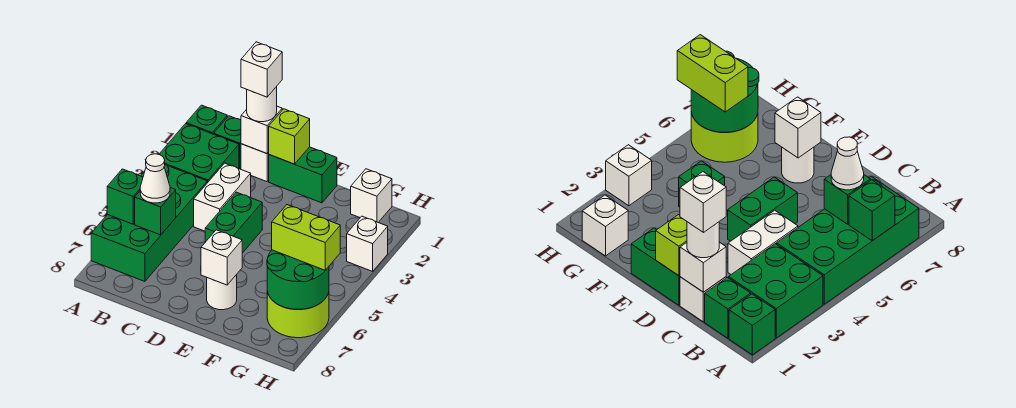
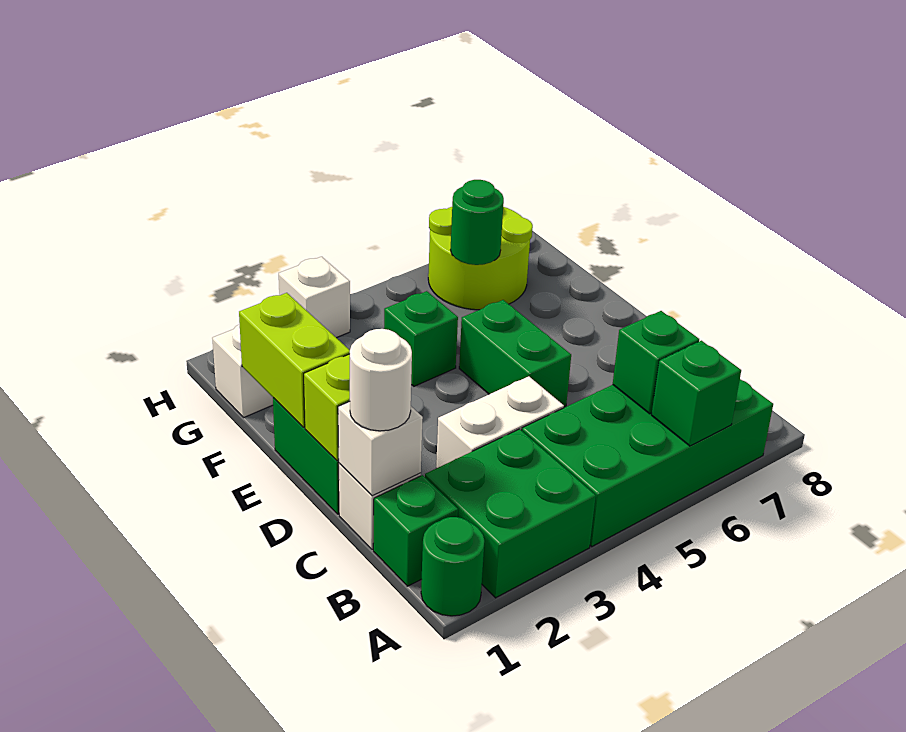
green 1x1 brick [186,105,227,134] -> green 1x1 round brick [421,517,485,616]
white 1x1 cone [140,154,170,203] -> none
white 1x1 brick [241,42,282,97] -> none
green 1x2 brick [205,192,262,253] -> green 1x2 brick turned to [459,300,571,407]
white 1x1 round brick [207,275,237,310] -> none
white 1x1 brick [201,230,242,285] -> none
green 2x2 round brick [267,250,329,309] -> green 1x1 round brick [451,180,504,265]
lime 1x2 brick [272,205,340,270] -> lime 1x2 brick moved to [239,293,350,427]

